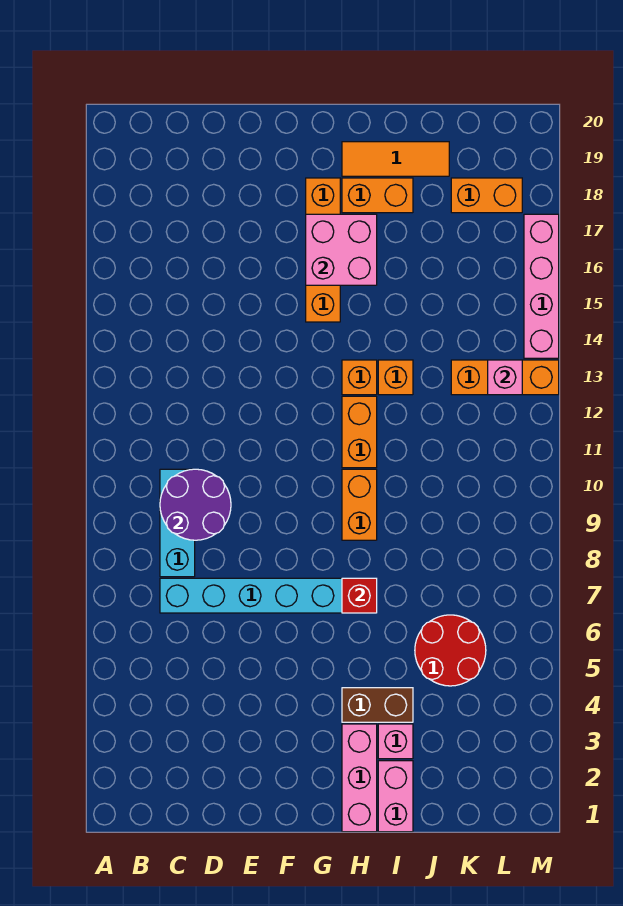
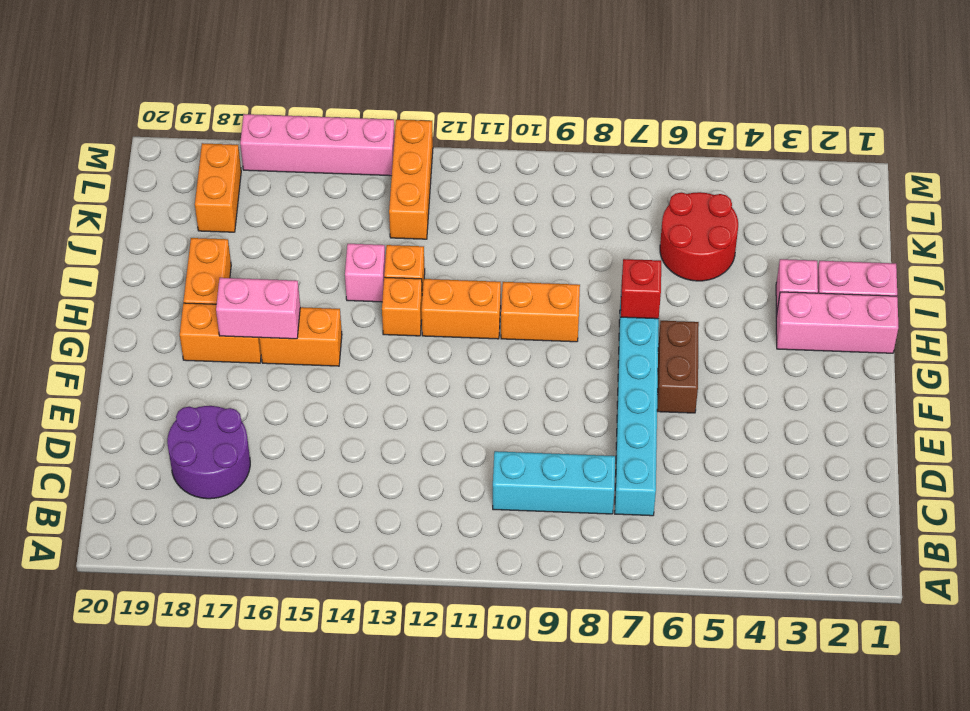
purple 2x2 round brick [160,469,231,540] -> purple 2x2 round brick moved to [167,406,250,499]
pink 2x2 brick [306,214,377,285] -> pink 1x2 brick [216,278,300,339]
brown 1x2 brick [342,688,413,722] -> brown 1x2 brick moved to [657,321,699,413]
orange 1x3 tile [342,142,449,176] -> none
pink 1x1 brick [488,360,522,395] -> pink 1x1 brick moved to [345,244,385,302]

